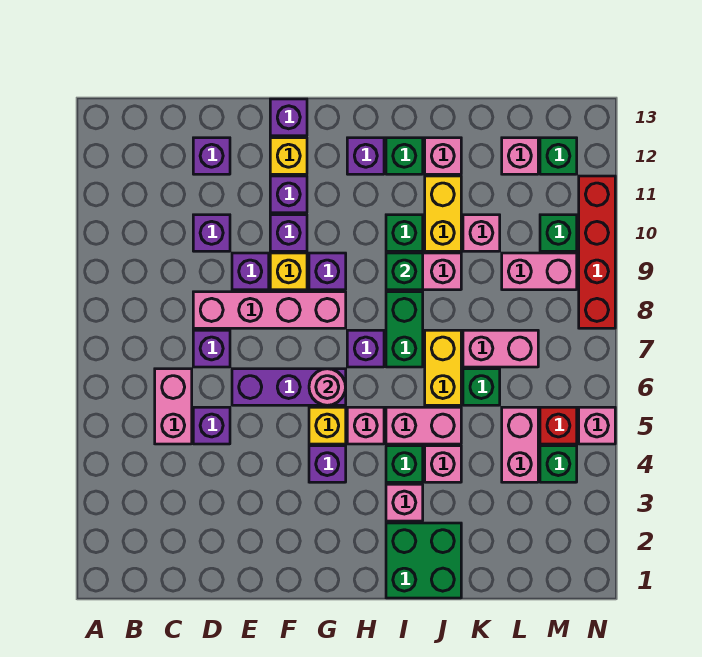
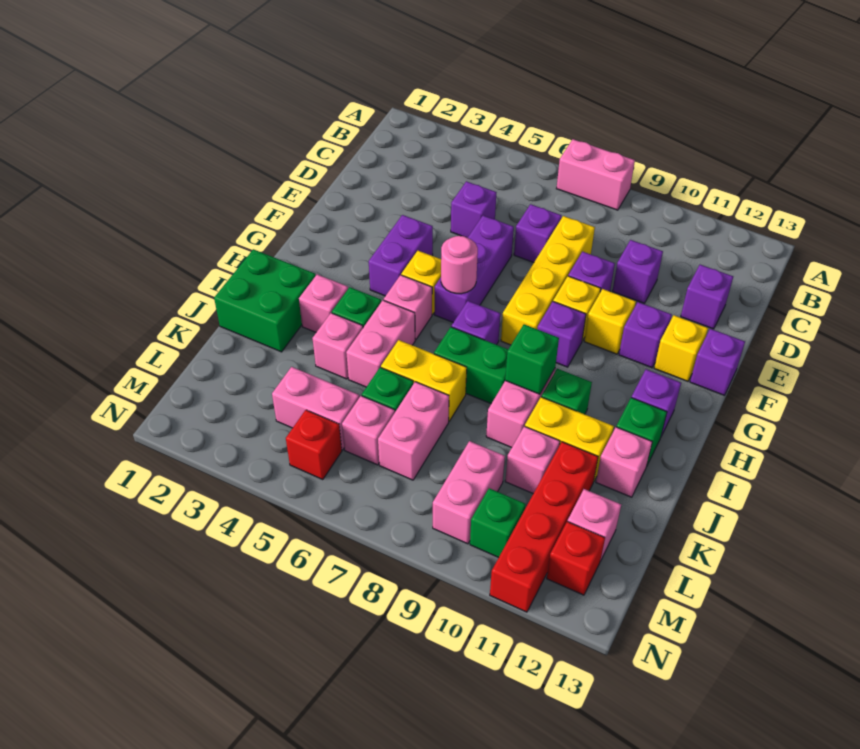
pink 1x2 brick [155,369,192,444] -> pink 1x2 brick moved to [556,139,635,210]
pink 1x4 brick [193,292,346,328] -> yellow 1x4 brick [501,216,595,345]
purple 1x1 brick [270,215,307,251] -> yellow 1x1 brick [584,289,636,354]
purple 1x1 brick [309,446,346,482] -> purple 1x2 brick [369,215,433,296]
green 1x1 brick [540,446,577,482] -> none
green 1x1 brick [540,138,577,174] -> red 1x1 brick [547,521,605,595]
pink 1x1 brick [579,407,615,444] -> pink 1x1 brick moved to [342,396,395,465]
red 1x4 brick [579,176,615,328] -> red 1x4 brick turned to [490,442,598,612]

